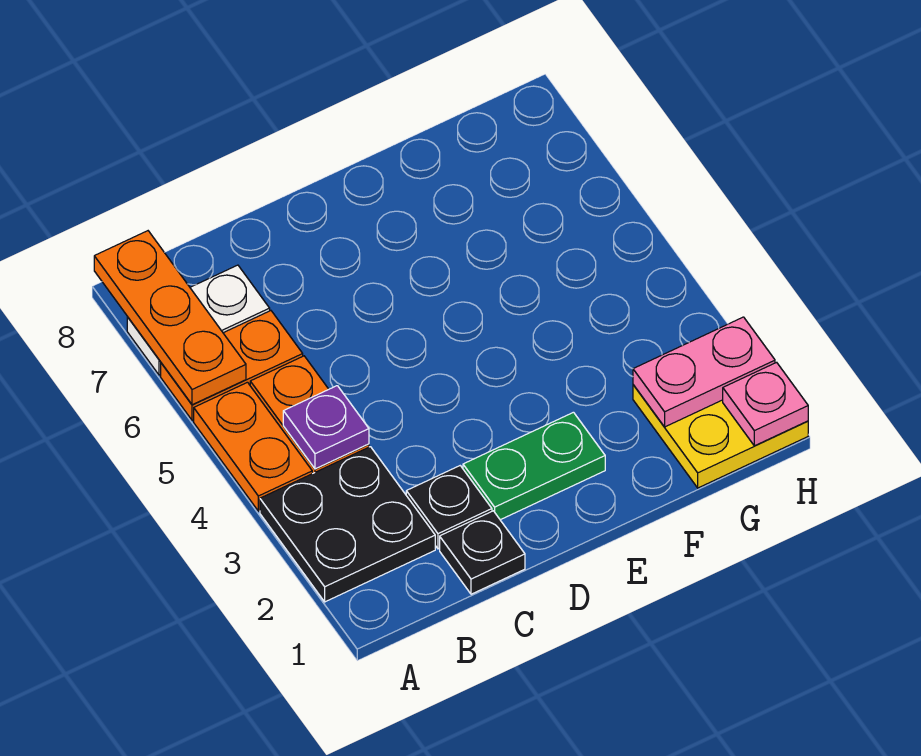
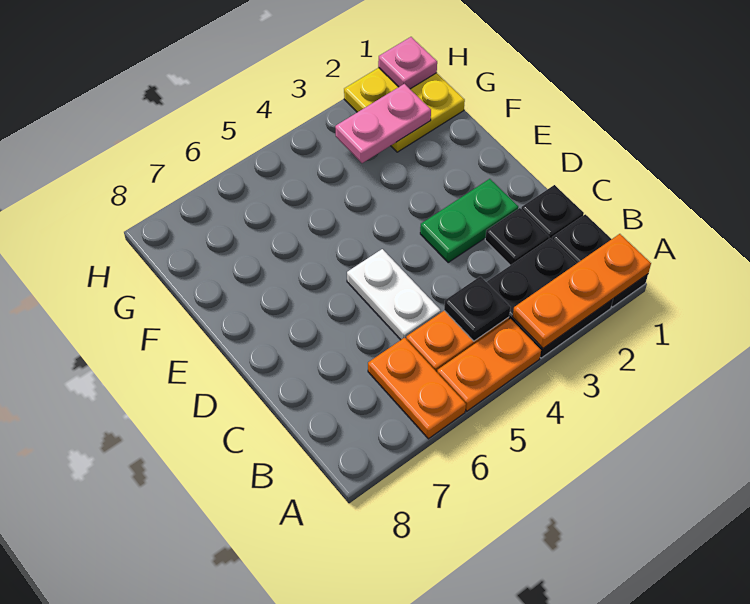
none -> black 1x2 plate [552,214,648,307]
orange 1x3 plate [94,231,246,405] -> orange 1x3 plate moved to [512,234,651,348]
white 1x2 plate [127,265,270,375] -> white 1x2 plate moved to [347,249,441,340]
purple 1x1 plate [283,386,369,469] -> black 1x1 plate [444,276,510,341]
green 1x2 plate [463,412,605,520] -> green 1x2 plate turned to [420,179,518,262]
pink 1x2 plate [633,317,775,427] -> pink 1x2 plate turned to [335,84,431,163]

